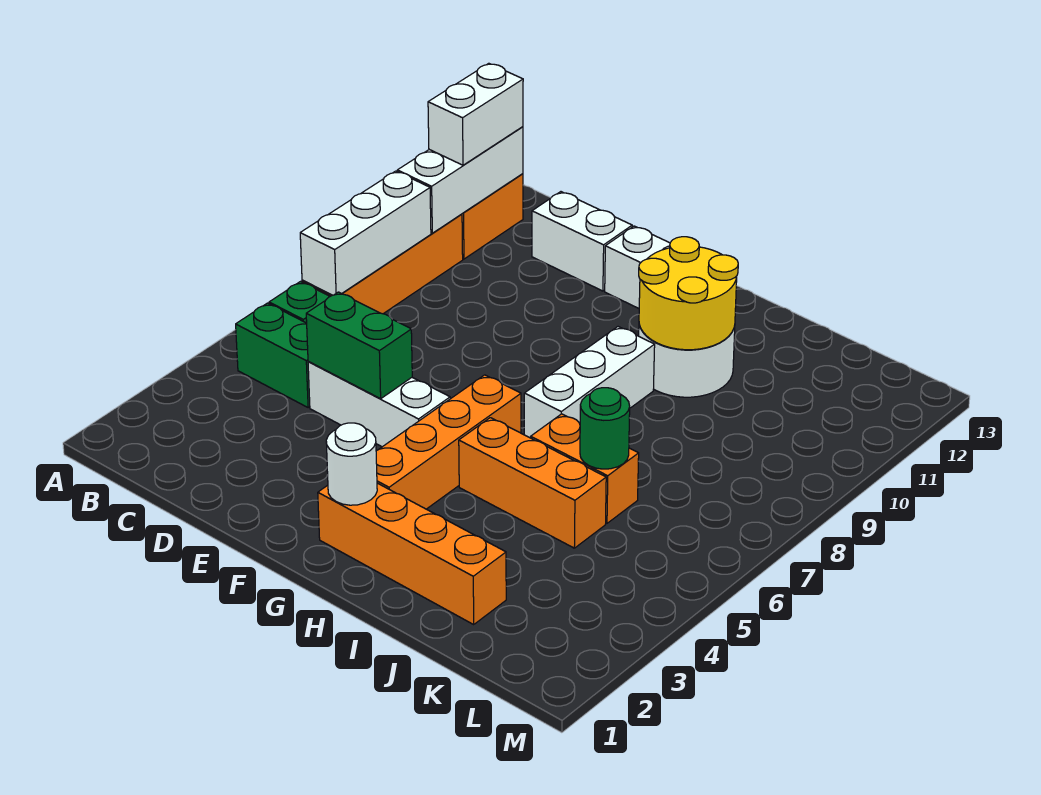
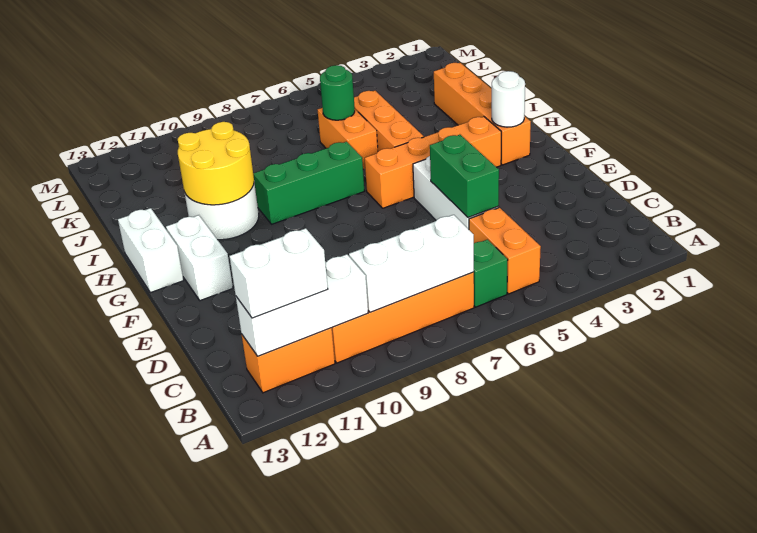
green 1x2 brick [236,303,310,408] -> orange 1x2 brick [469,208,541,294]
white 1x2 brick [532,192,632,291] -> white 1x2 brick moved to [118,208,184,293]
white 1x3 brick [524,327,655,438] -> green 1x3 brick [253,142,364,224]

